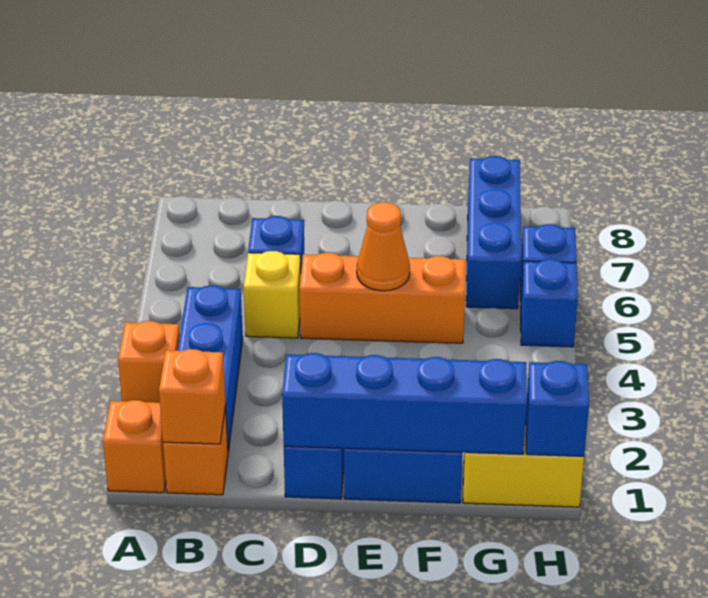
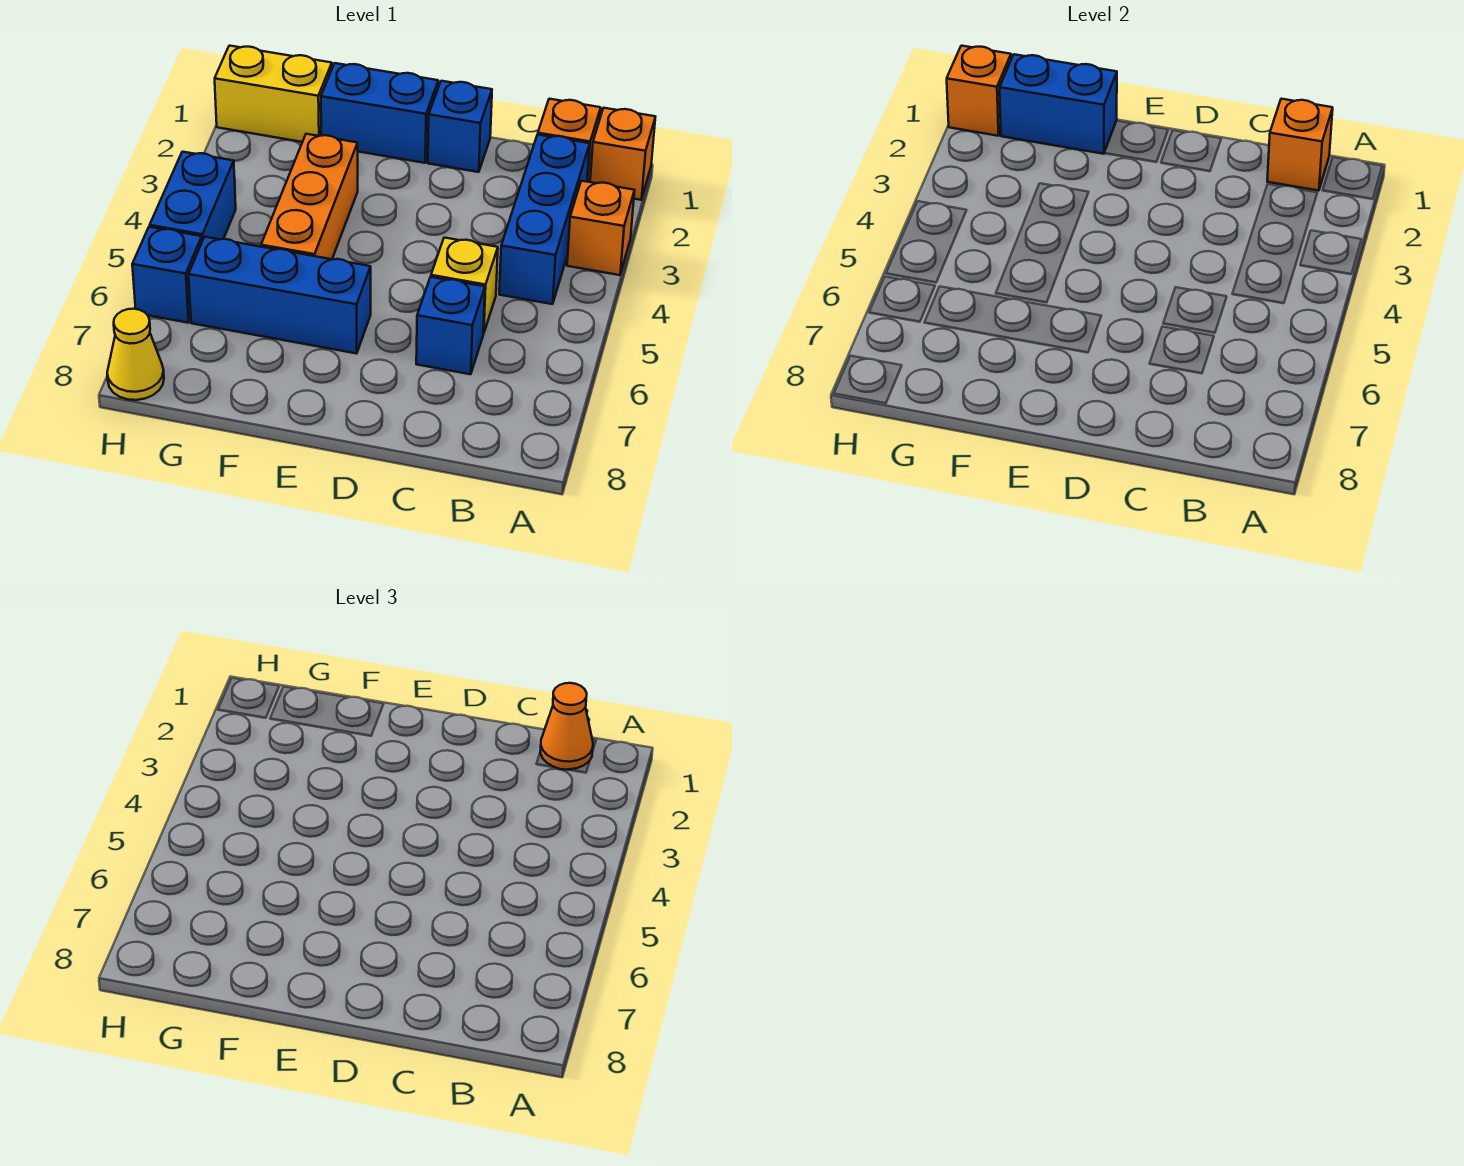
blue 1x4 brick [282,353,527,454] -> blue 1x2 brick [1000,54,1117,154]
orange 1x3 brick [300,253,466,343] -> orange 1x3 brick turned to [261,134,358,259]
orange 1x1 cone [357,202,410,291] -> orange 1x1 cone moved to [540,683,593,770]
blue 1x3 brick [466,156,521,309] -> blue 1x3 brick turned to [189,237,371,353]
blue 1x1 brick [526,361,589,456] -> orange 1x1 brick [947,46,1011,136]
blue 1x1 brick [521,259,578,347] -> blue 1x2 brick [150,152,236,241]
none -> yellow 1x1 cone [107,309,164,400]

